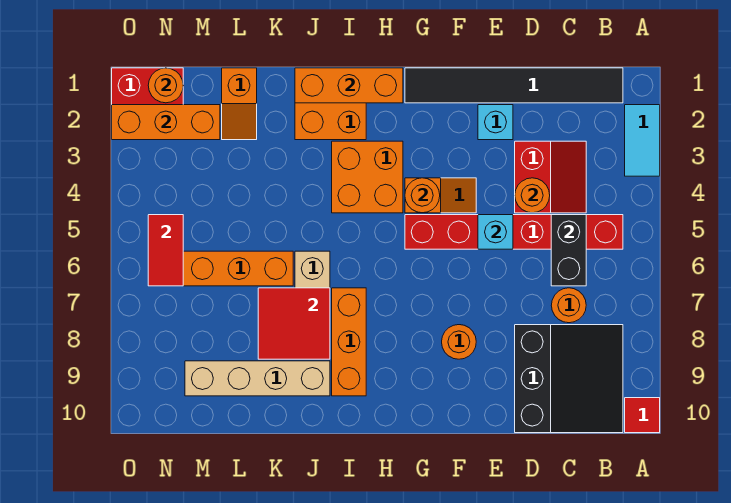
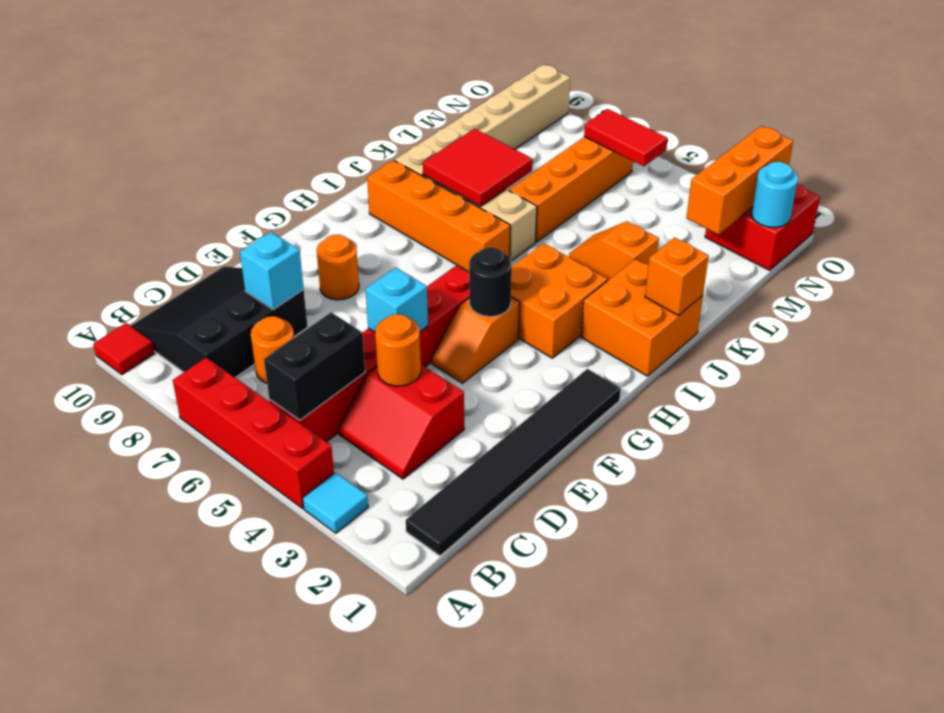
cyan 1x2 tile [625,105,660,176] -> cyan 1x1 tile [303,473,368,533]
none -> red 1x4 brick [173,358,334,509]
black 3x3 slope [515,325,623,433] -> black 3x3 slope turned to [131,266,308,377]
black 1x2 brick [551,215,586,286] -> black 1x2 brick turned to [264,312,365,420]
cyan 1x1 brick [478,105,513,140] -> cyan 1x1 brick moved to [240,232,304,310]
orange 1x1 round brick [405,178,440,213] -> black 1x1 round brick [469,247,512,317]
orange 1x3 brick [295,68,403,103] -> orange 1x1 brick [645,238,709,315]
orange 1x3 brick [332,288,366,396] -> orange 1x4 brick [367,160,510,272]
tan 1x4 brick [185,361,330,396] -> tan 1x6 brick [395,64,570,176]
orange 1x2 slope [222,68,257,140] -> orange 1x2 slope moved to [569,221,659,280]
orange 1x1 round brick [148,68,183,103] -> cyan 1x1 round brick [752,162,798,228]

